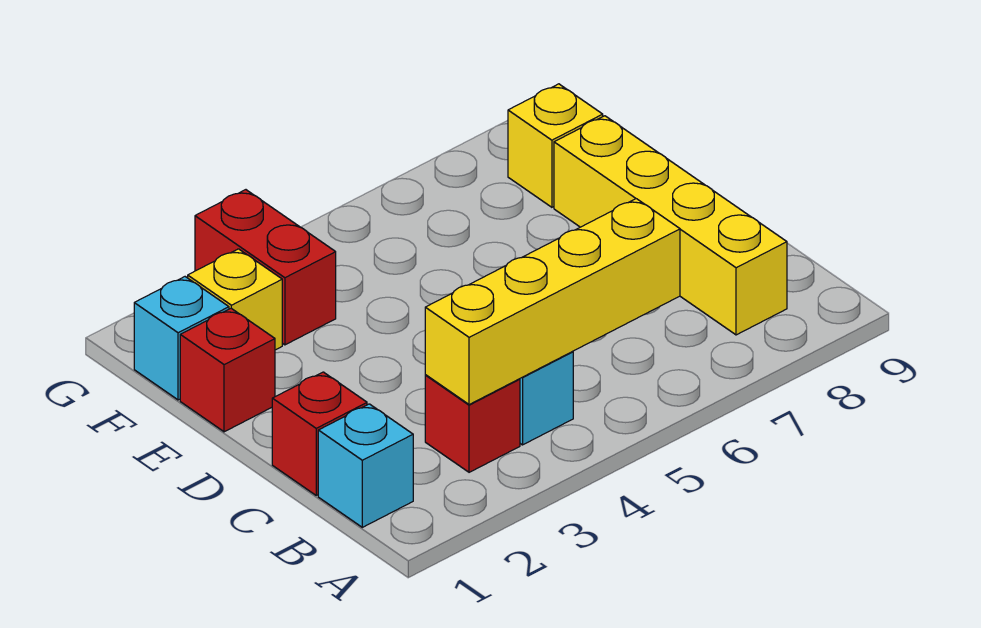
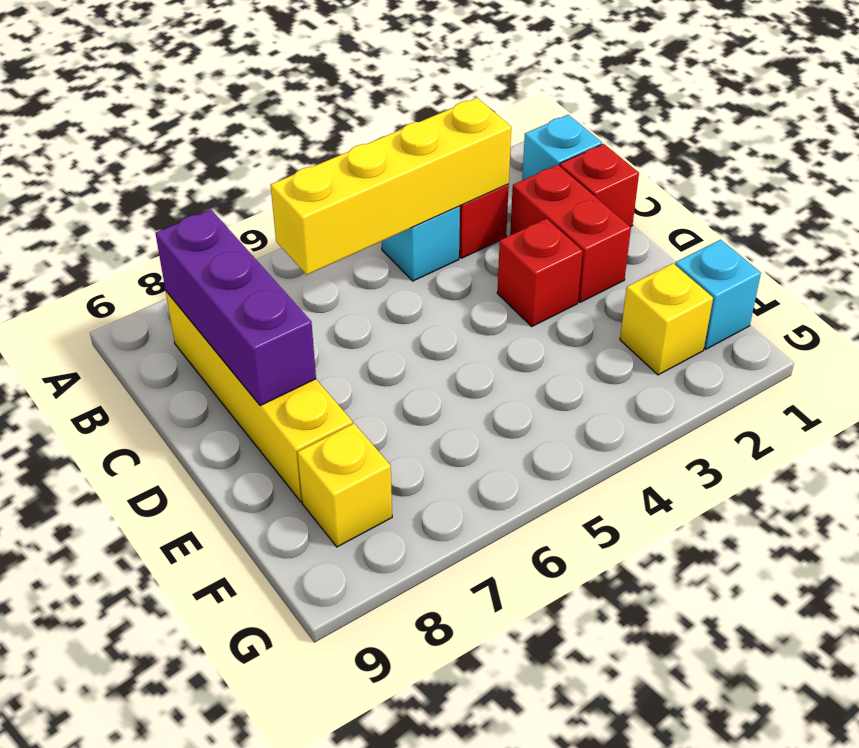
none -> purple 1x3 brick [155,210,316,406]
red 1x1 brick [180,308,275,432] -> red 1x1 brick moved to [497,218,583,326]
red 1x2 brick [195,190,336,345] -> red 1x2 brick moved to [510,165,631,302]

